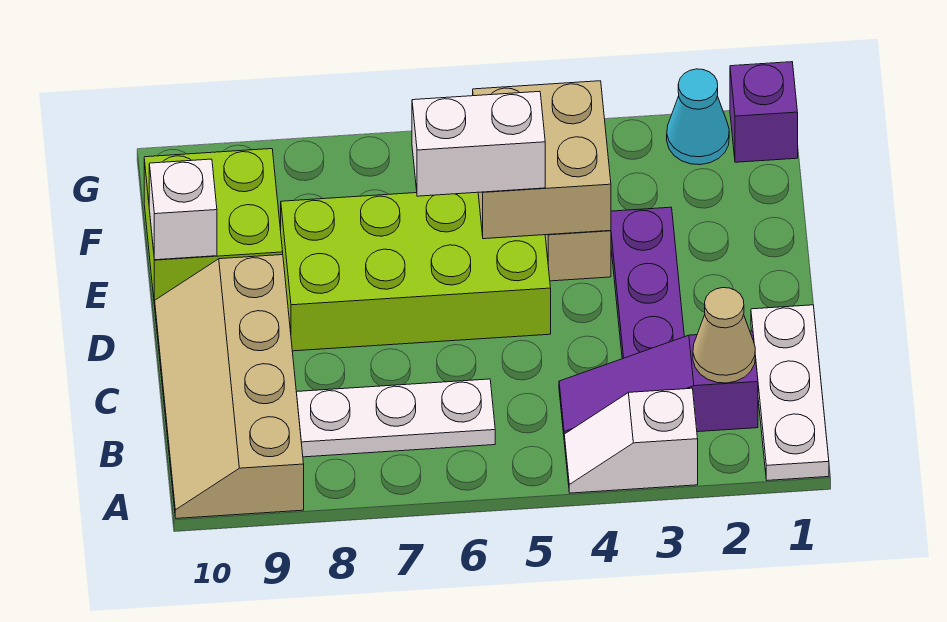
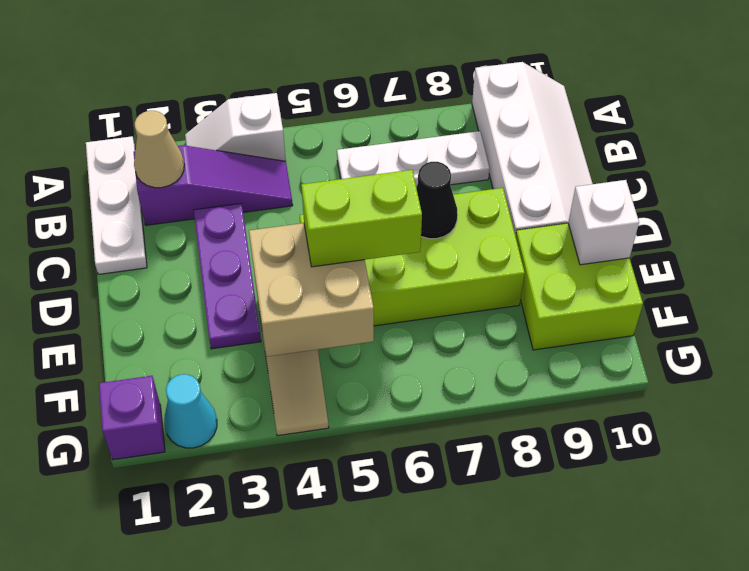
white 1x2 slope [564,388,698,493] -> white 1x2 slope turned to [185,93,286,161]
tan 2x4 slope [155,255,304,518] -> white 2x4 slope [472,62,593,236]
none -> black 1x1 cone [416,162,458,239]
white 1x2 brick [412,91,545,196] -> lime 1x2 brick [301,170,422,267]

